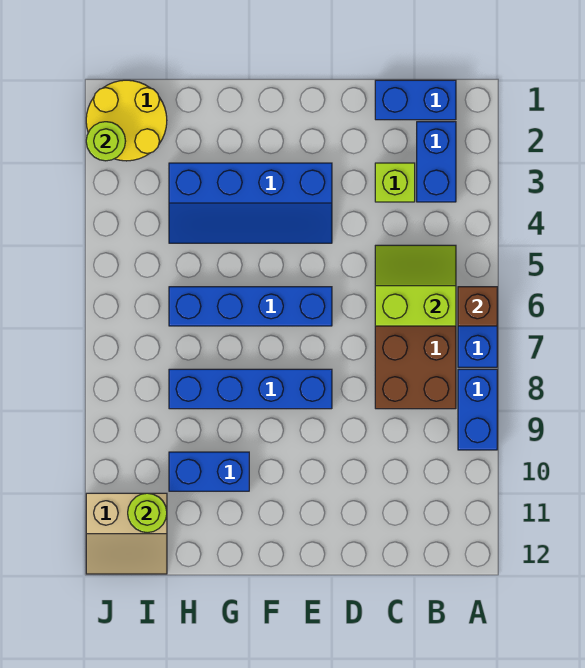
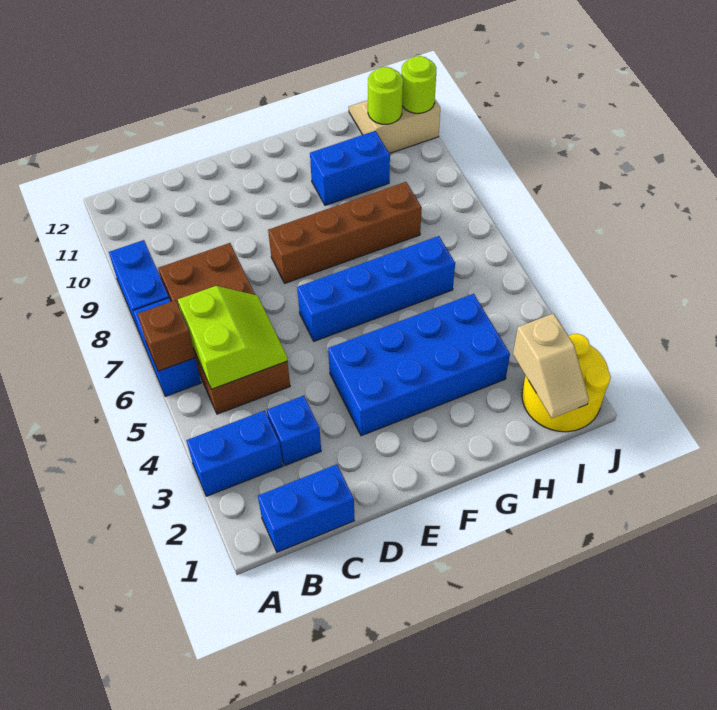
blue 1x2 brick [417,122,456,202] -> blue 1x2 brick turned to [186,411,283,496]
lime 2x2 slope [375,245,456,326] -> lime 2x2 slope turned to [178,286,287,389]
lime 1x1 brick [375,163,415,202] -> blue 1x1 brick [267,396,321,465]
blue 2x4 slope [169,163,332,243] -> blue 2x4 brick [328,294,510,436]
blue 1x4 brick [169,369,332,409] -> brown 1x4 brick [268,182,422,283]
none -> tan 1x2 slope [513,313,589,418]
lime 1x1 round brick [86,122,126,161] -> lime 1x1 round brick moved to [402,56,436,113]

